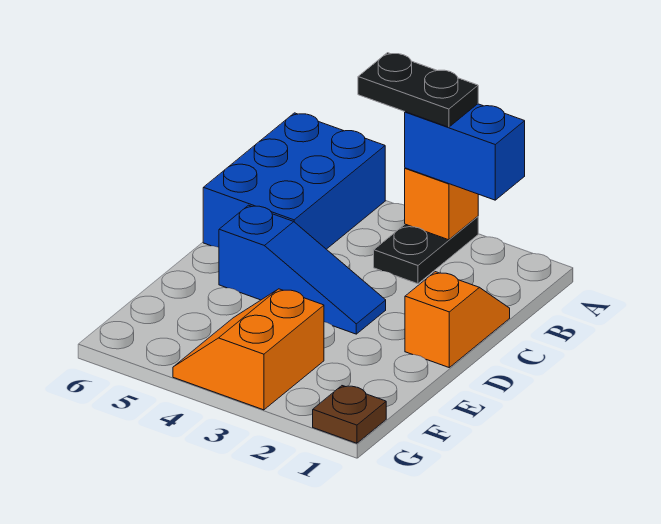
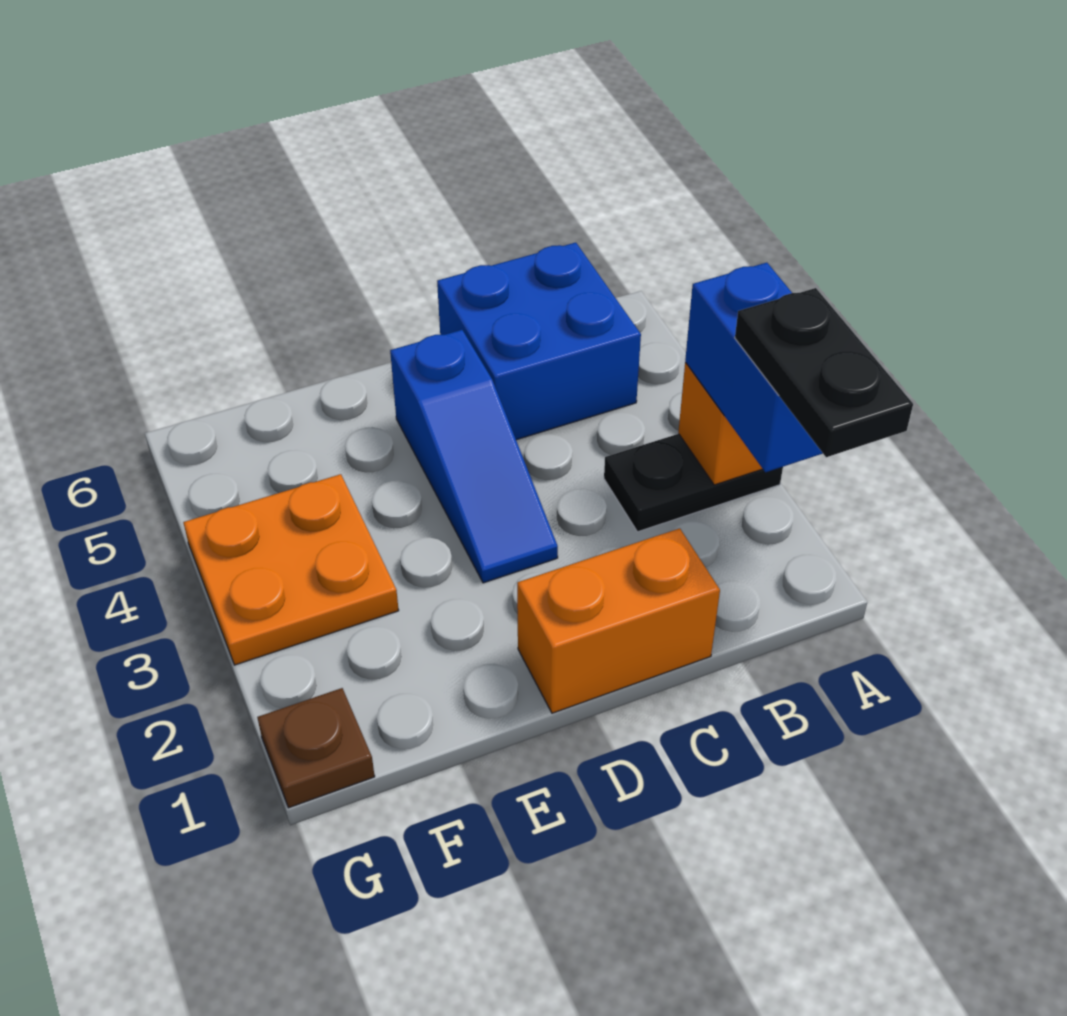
black 1x2 plate [358,53,478,127] -> black 1x2 plate moved to [735,288,913,457]
blue 2x3 brick [203,113,385,249] -> blue 2x2 brick [437,243,641,440]
orange 1x2 slope [405,272,510,367] -> orange 1x2 brick [517,528,720,713]
orange 2x2 slope [173,289,324,410] -> orange 2x2 plate [183,474,399,665]

